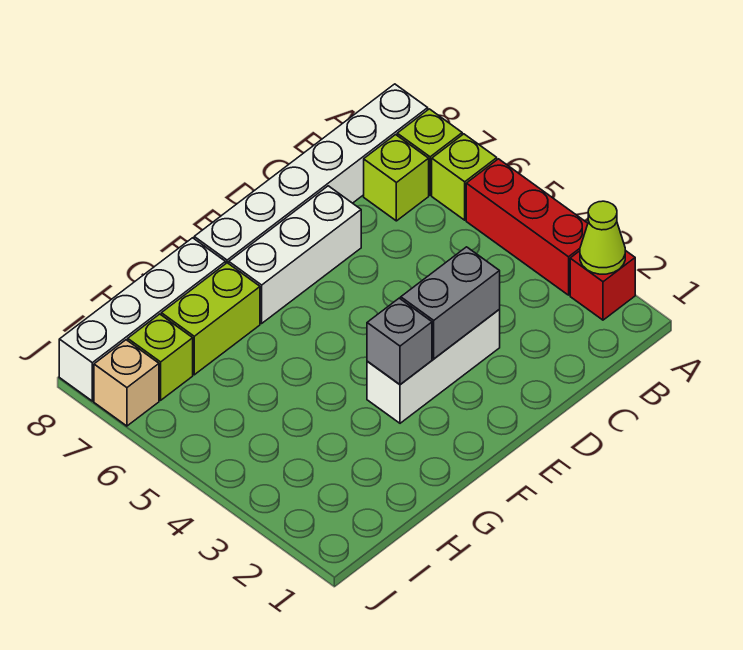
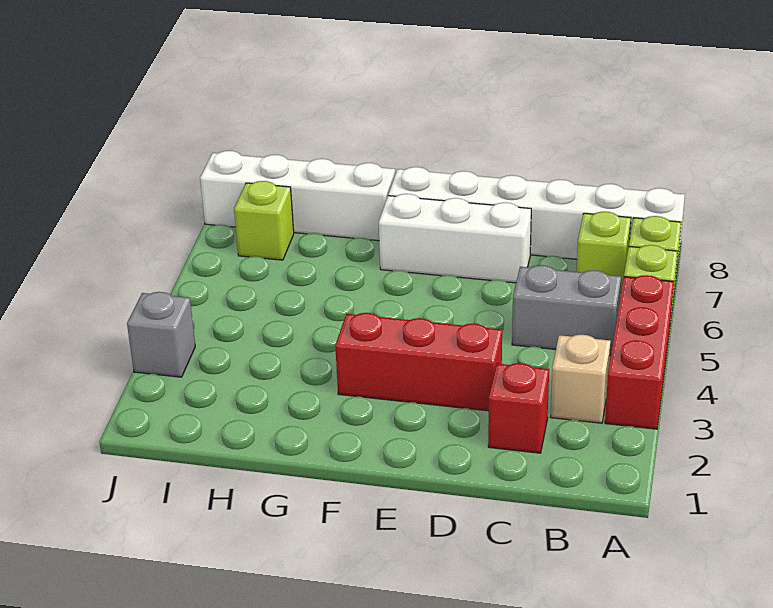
red 1x1 brick [570,250,635,320] -> red 1x1 brick moved to [488,363,549,453]
lime 1x1 cone [580,201,625,274] -> none
white 1x3 brick [367,310,500,423] -> red 1x3 brick [335,313,502,411]
grey 1x2 brick [401,247,500,359] -> grey 1x2 brick moved to [512,265,621,355]
grey 1x1 brick [367,298,432,384] -> grey 1x1 brick moved to [127,292,195,377]
lime 1x2 brick [161,263,260,375] -> none
tan 1x1 brick [94,340,159,426] -> tan 1x1 brick moved to [551,335,611,423]

